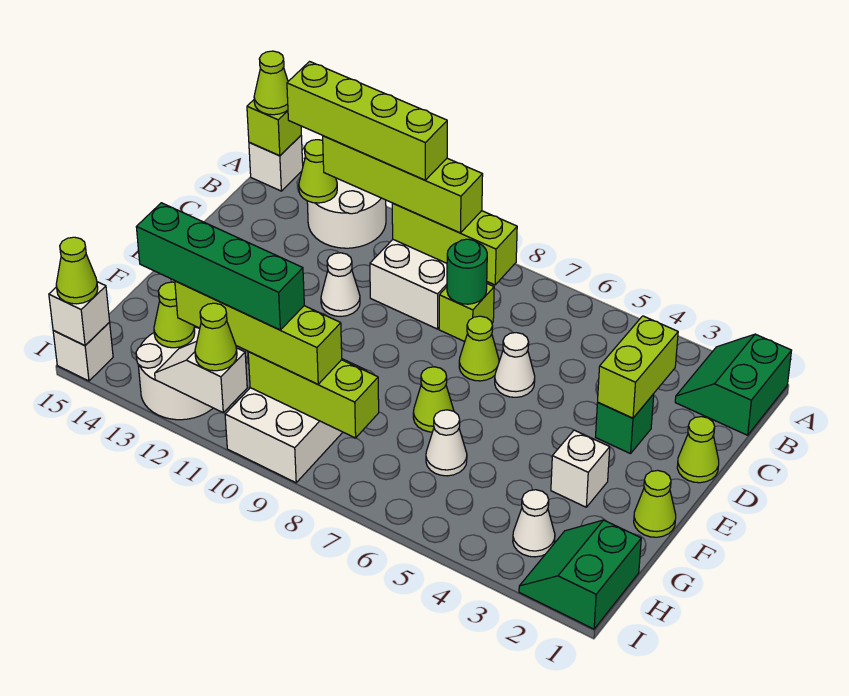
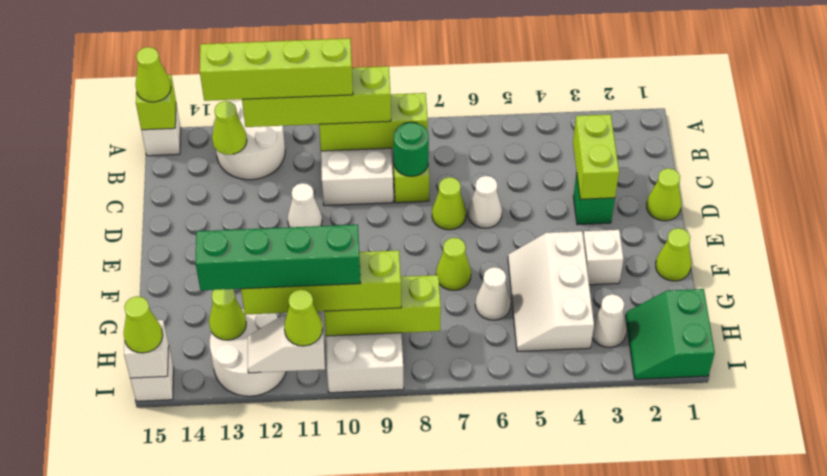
green 2x2 slope [675,334,792,435] -> none
none -> white 2x3 slope [508,231,594,352]

